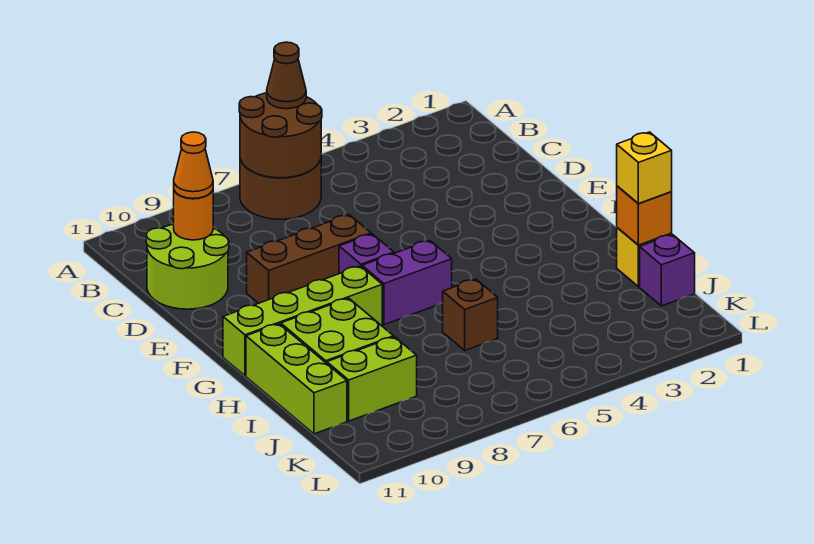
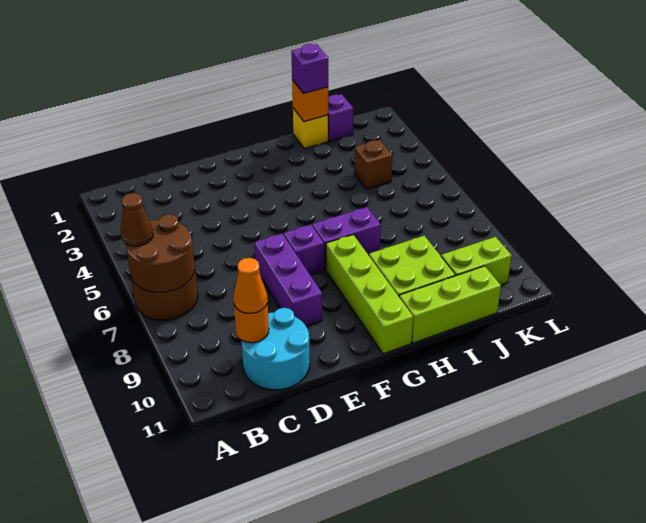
lime 2x2 round brick [146,224,229,309] -> cyan 2x2 round brick [241,308,310,390]
brown 1x3 brick [247,215,371,303] -> purple 1x3 brick [255,233,322,326]
purple 1x2 brick [362,241,452,325] -> purple 1x2 brick turned to [313,207,381,269]
yellow 1x1 brick [617,132,672,204] -> purple 1x1 brick [292,44,328,93]
brown 1x1 brick [443,279,498,350] -> brown 1x1 brick moved to [354,140,393,189]
lime 1x2 brick [327,337,417,421] -> lime 1x2 brick turned to [441,237,512,285]

